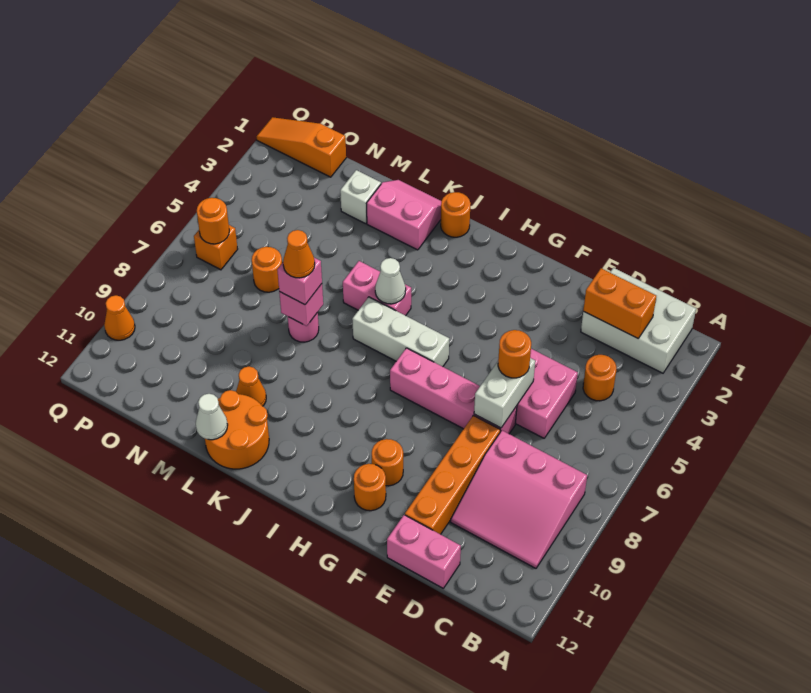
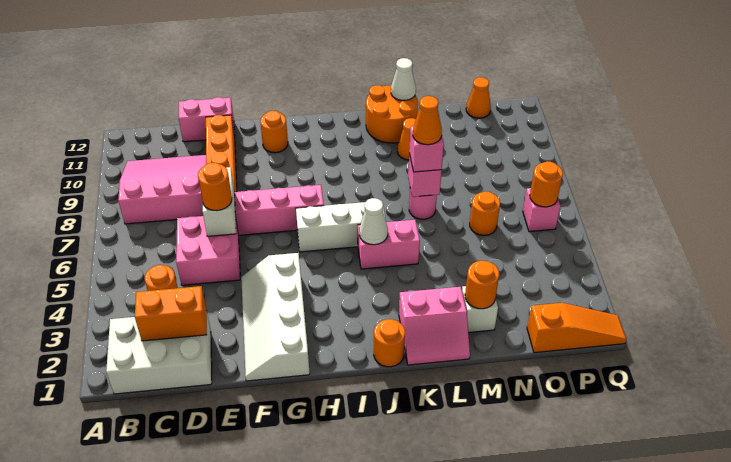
none -> white 2x4 slope [241,253,310,381]
orange 1x1 round brick [372,439,403,486] -> orange 1x1 round brick moved to [465,261,499,309]
orange 1x1 brick [194,225,238,270] -> pink 1x1 brick [523,188,561,232]
orange 1x1 cone [104,295,135,340] -> orange 1x1 cone moved to [466,77,491,118]

